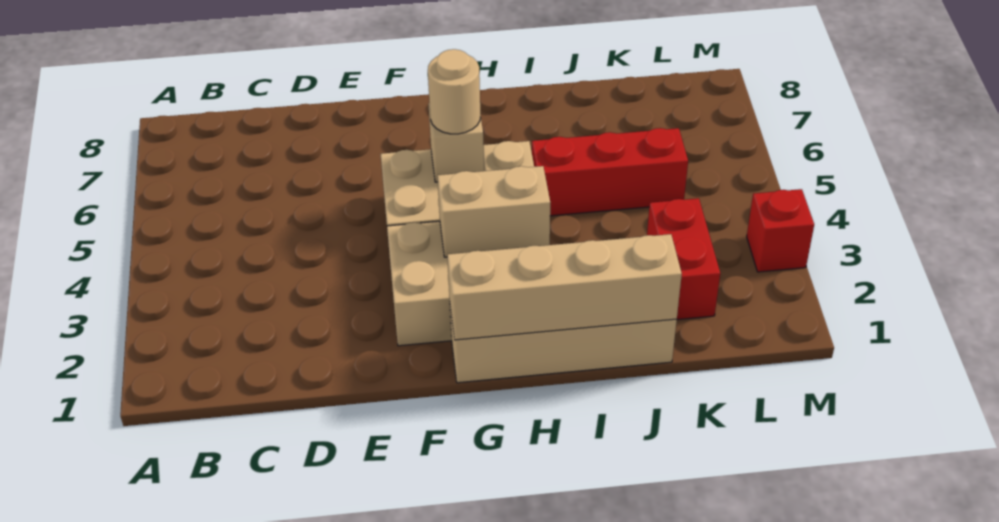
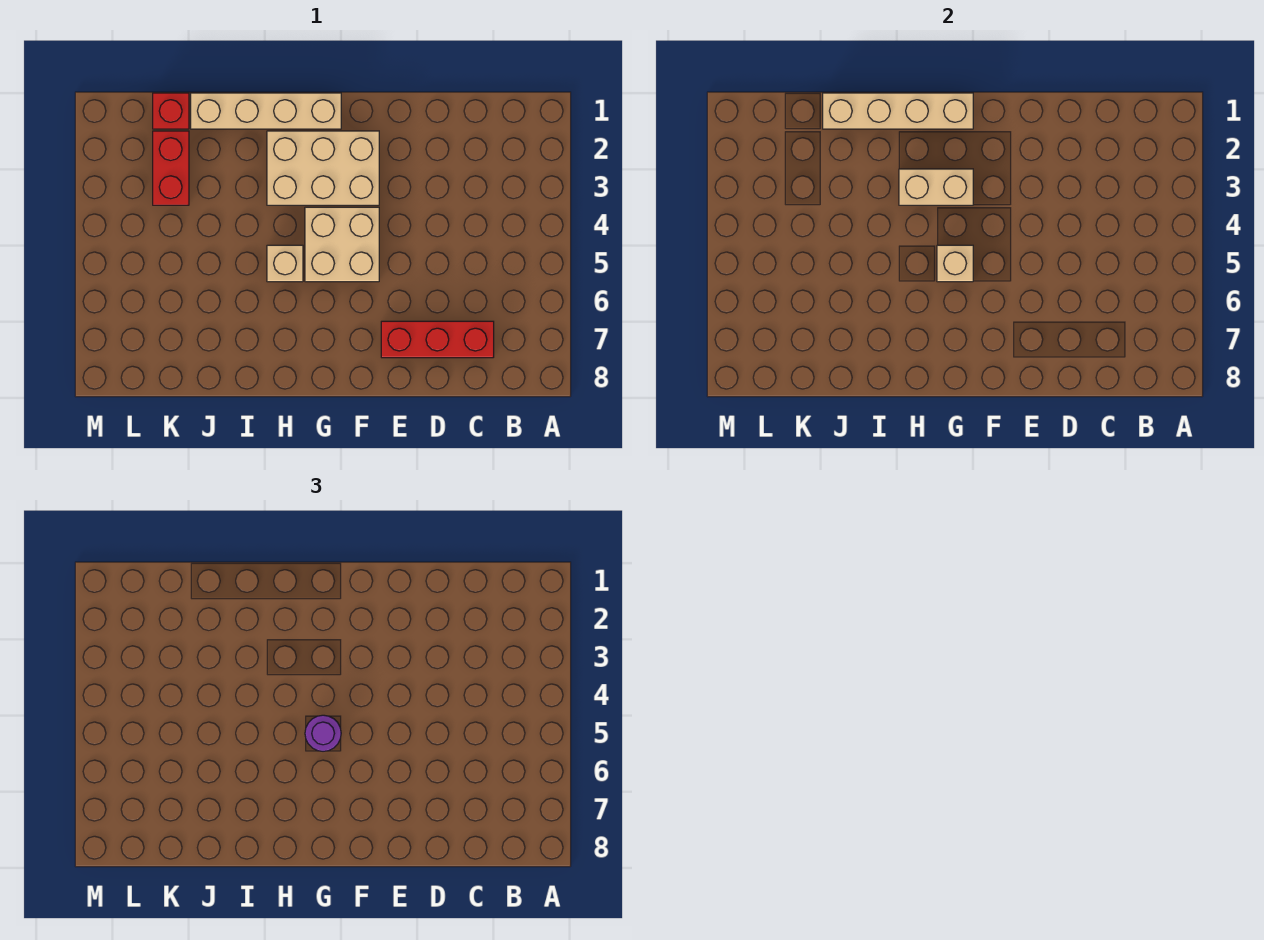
tan 1x1 round brick [428,49,480,134] -> purple 1x1 round brick [305,715,341,751]
red 1x3 brick [532,128,688,216] -> red 1x3 brick moved to [381,321,494,358]
red 1x1 brick [747,189,814,272] -> red 1x1 brick moved to [153,93,189,129]

